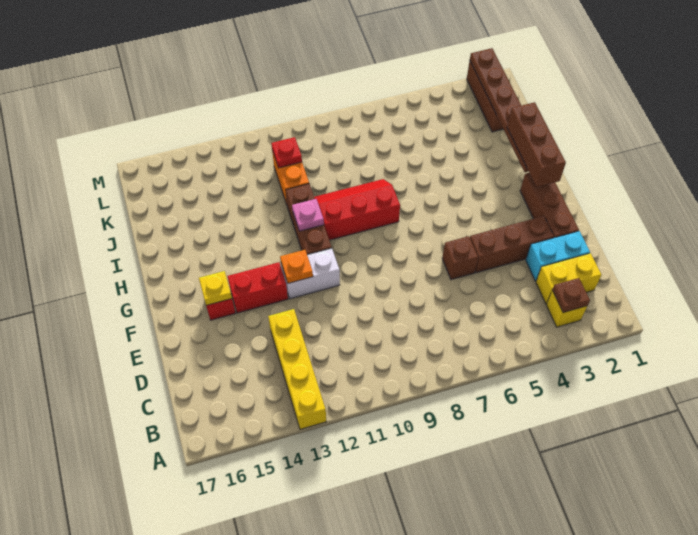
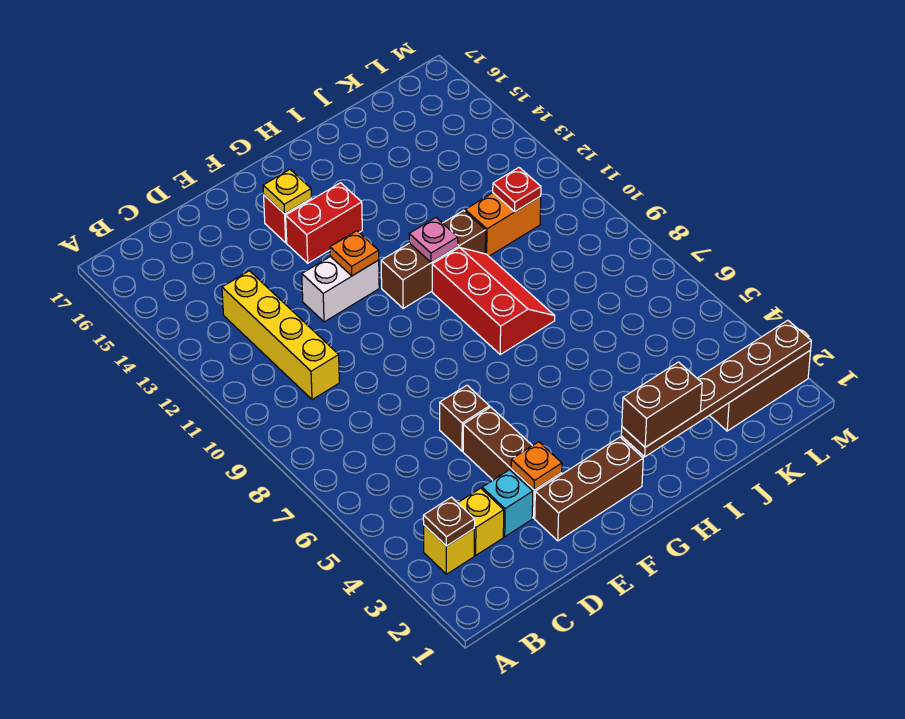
yellow 1x4 brick [268,309,326,429] -> yellow 1x4 brick turned to [222,271,339,400]
yellow 1x2 brick [536,253,601,304] -> yellow 1x1 brick [458,488,504,555]
cyan 1x2 brick [526,231,590,281] -> cyan 1x1 brick [482,470,533,537]
none -> orange 1x1 plate [511,442,562,490]
white 1x2 brick [281,248,340,299] -> white 1x2 brick turned to [302,256,379,322]
red 1x2 brick [227,262,288,313] -> red 1x2 brick turned to [286,183,362,263]
brown 1x3 brick [507,102,566,187] -> brown 1x2 brick [622,362,702,447]

